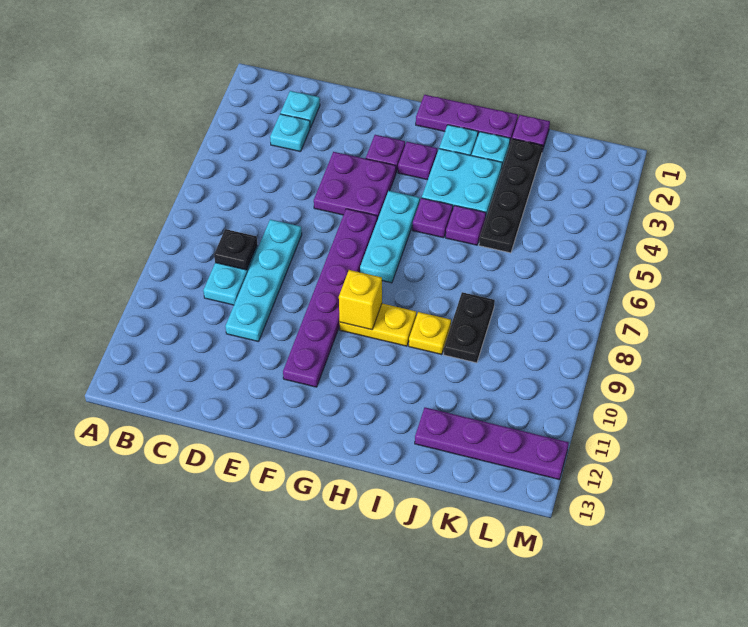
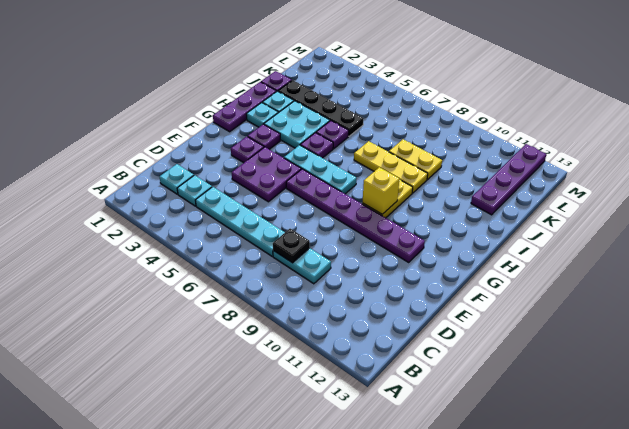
cyan 1x4 plate [225,219,302,342] -> cyan 1x4 plate moved to [195,187,285,256]
yellow 1x1 plate [409,312,451,355] -> yellow 1x3 plate [354,141,428,193]
black 1x2 plate [444,292,495,363] -> yellow 1x2 plate [389,139,442,180]

